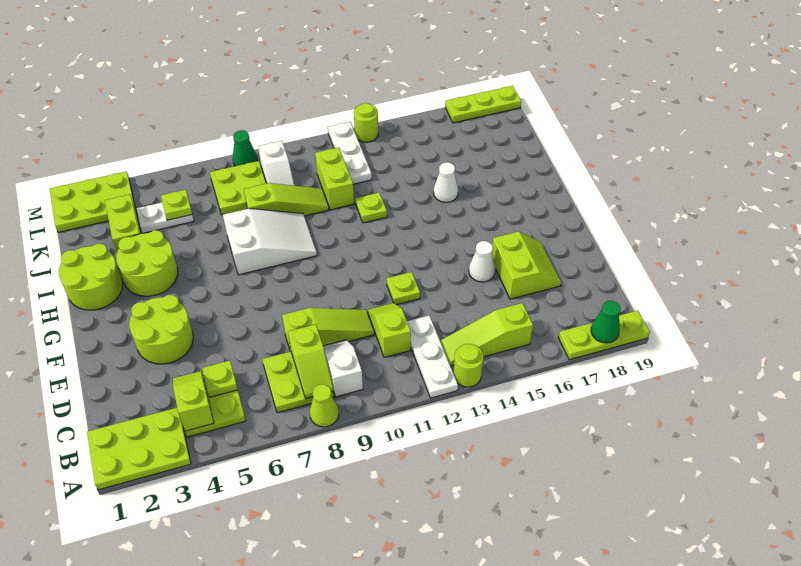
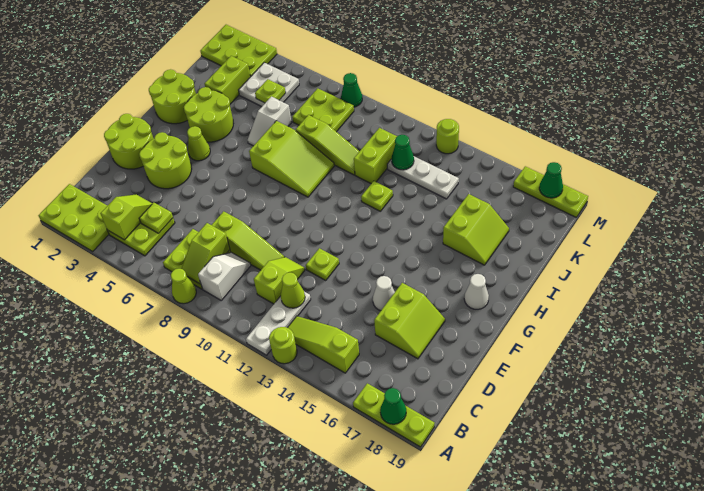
none -> lime 1x1 cone [281,273,305,308]
none -> lime 2x2 round brick [104,114,154,169]
none -> lime 1x1 cone [187,126,210,161]
white 2x3 slope [223,208,317,275] -> lime 2x3 slope [249,121,334,197]
white 1x1 cone [433,162,458,202] -> white 1x1 cone moved to [464,274,489,309]
none -> lime 2x2 slope [443,194,509,265]
white 1x2 plate [136,203,194,233] -> white 2x2 plate [239,63,299,107]
white 1x2 slope [258,141,295,186] -> white 1x2 slope moved to [248,97,292,146]
white 1x3 plate [328,122,372,184] -> white 1x3 plate turned to [387,156,459,199]
none -> green 1x1 cone [392,135,414,170]
none -> green 1x1 cone [539,162,563,198]

